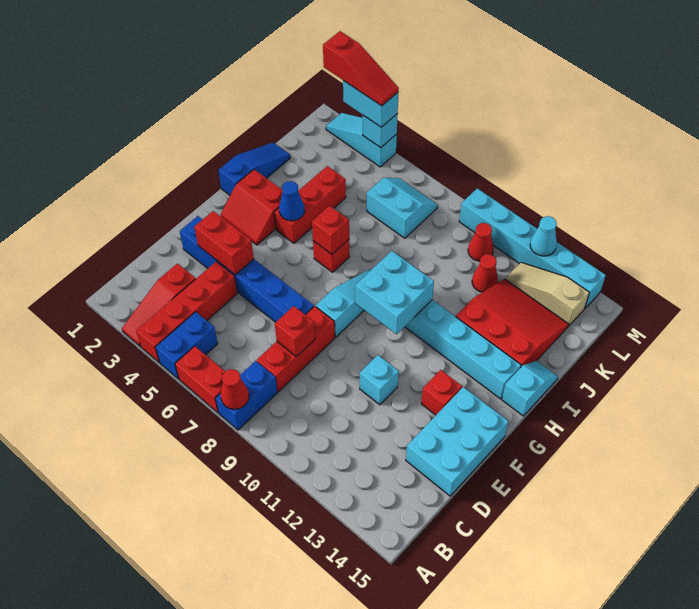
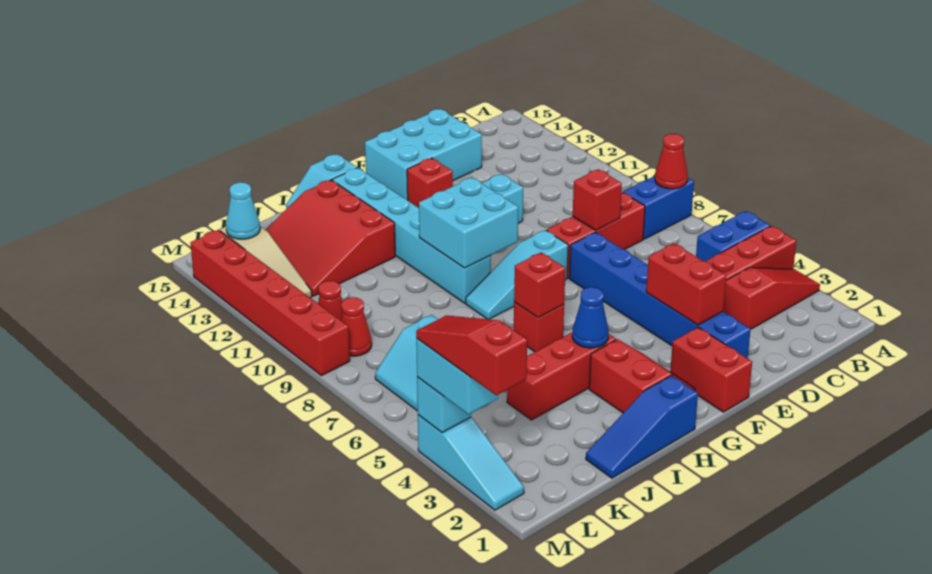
red 1x2 brick [175,346,225,413] -> red 1x2 brick moved to [670,327,752,412]
red 1x1 cone [472,254,498,292] -> red 1x1 cone moved to [341,297,372,356]
cyan 1x6 brick [459,188,606,308] -> red 1x6 brick [190,230,350,376]
cyan 1x1 cone [530,216,557,256] -> cyan 1x1 cone moved to [226,182,260,239]

